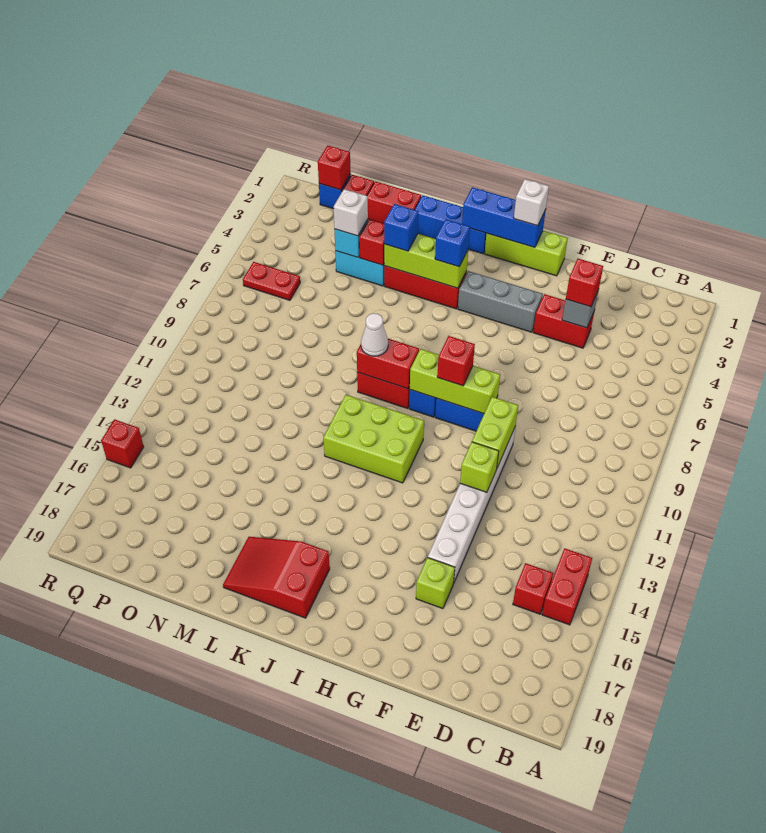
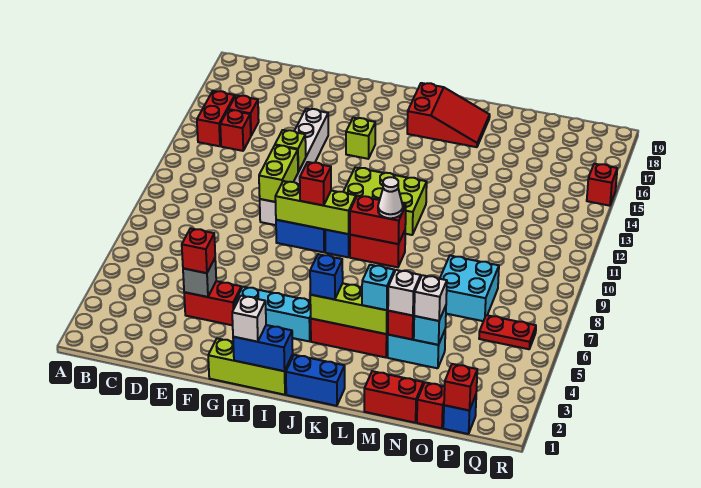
none -> red 1x1 brick [220,110,251,151]
lime 1x1 brick [416,557,455,609] -> lime 1x1 brick moved to [346,118,375,159]
grey 1x3 brick [458,271,543,332] -> cyan 1x3 brick [234,287,311,341]
blue 1x3 brick [462,187,546,248] -> blue 1x2 brick [233,325,293,371]
blue 1x3 brick [415,195,486,254] -> blue 1x2 brick [286,355,345,406]
blue 1x1 brick [384,204,418,251] -> cyan 1x1 brick [362,265,394,310]
none -> white 1x1 brick [388,270,421,316]
none -> cyan 2x2 brick [440,256,499,321]

